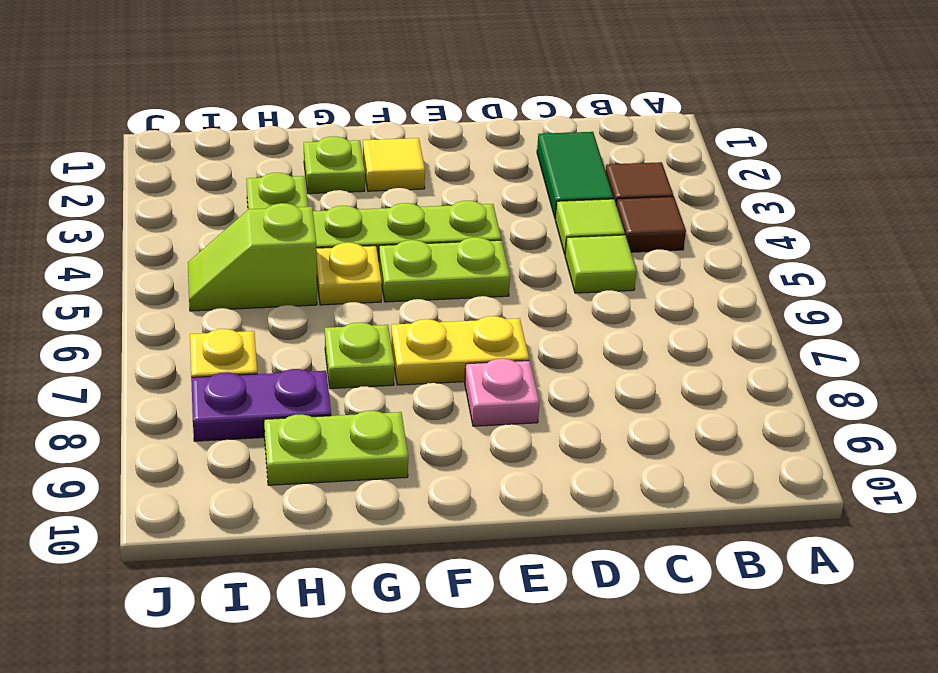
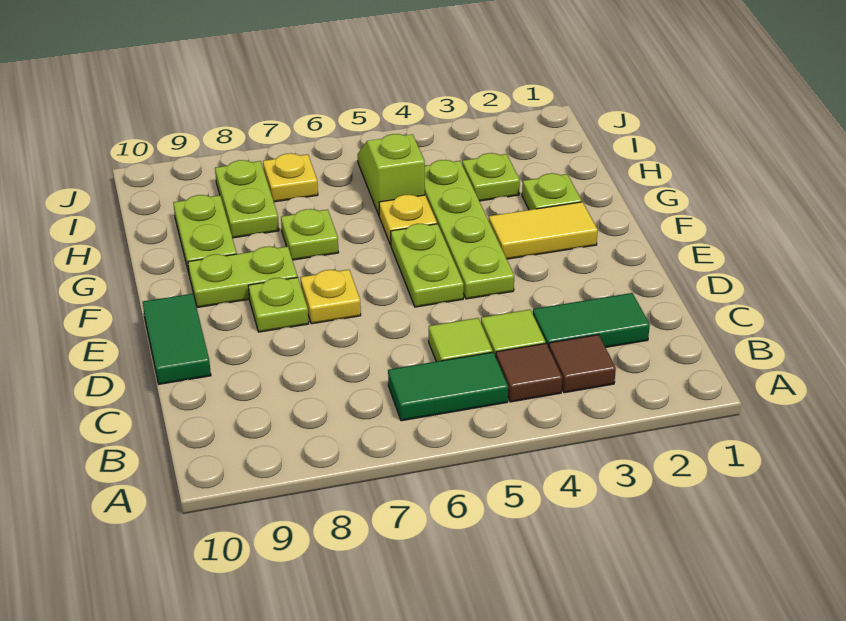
none -> green 1x2 tile [388,352,508,421]
none -> green 1x2 tile [143,294,211,384]
yellow 1x2 plate [391,316,529,385] -> yellow 1x1 plate [300,270,361,324]
pink 1x1 plate [465,359,539,426] -> lime 1x1 plate [248,277,309,332]
yellow 1x1 tile [363,138,425,191] -> yellow 1x2 tile [489,202,598,259]
none -> lime 1x2 plate [188,246,297,308]
purple 1x2 plate [191,369,331,441] -> lime 1x2 plate [215,160,279,238]

